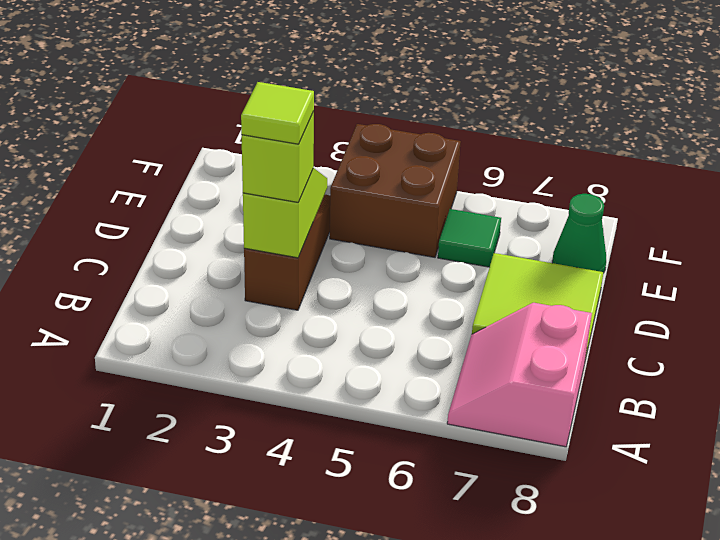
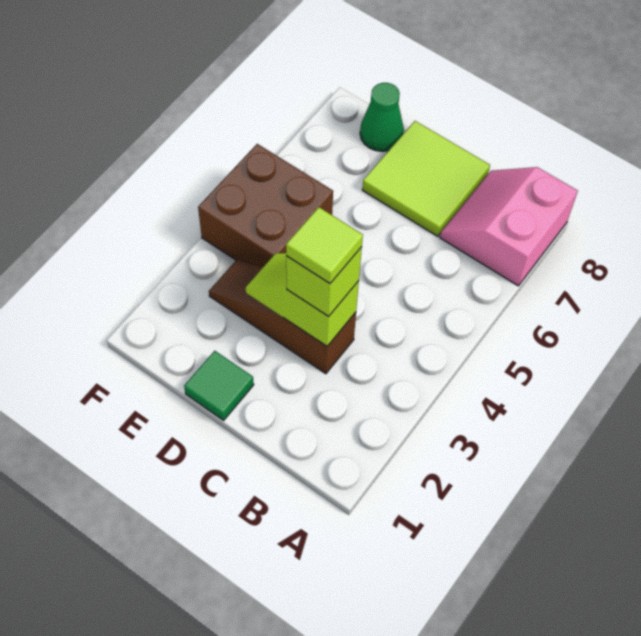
pink 2x2 slope [447,303,592,447] -> pink 2x2 slope turned to [440,167,578,286]
green 1x1 tile [438,209,501,267] -> green 1x1 tile moved to [184,351,254,420]

